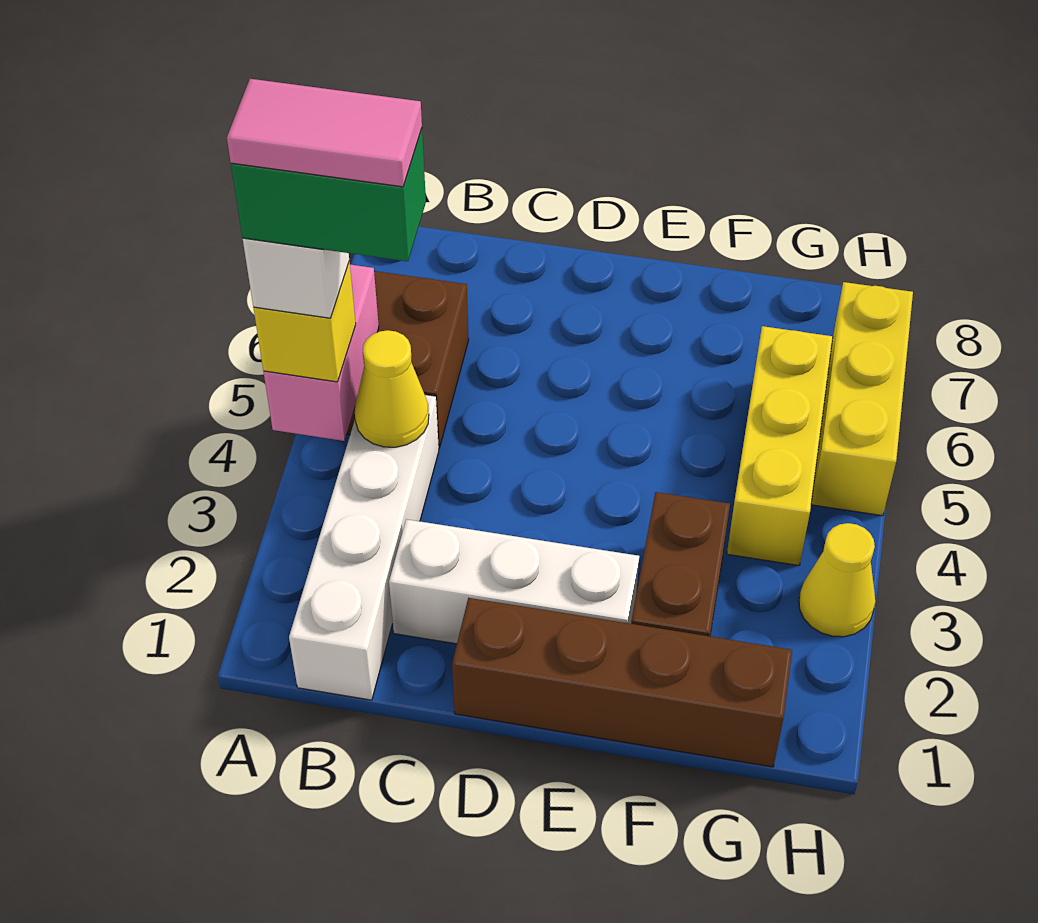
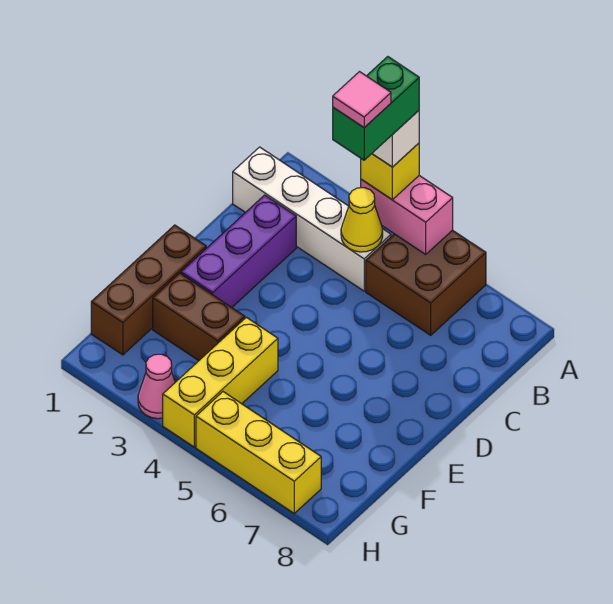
pink 1x2 tile [227,79,422,187] -> pink 1x1 tile [333,72,391,128]
white 1x3 brick [389,519,639,644] -> purple 1x3 brick [181,195,296,307]
brown 1x4 brick [452,598,792,767] -> brown 1x3 brick [91,225,206,355]
yellow 1x3 brick [727,326,833,565] -> yellow 1x3 brick turned to [163,317,278,447]
yellow 1x1 cone [799,523,875,637] -> pink 1x1 cone [138,354,175,419]

